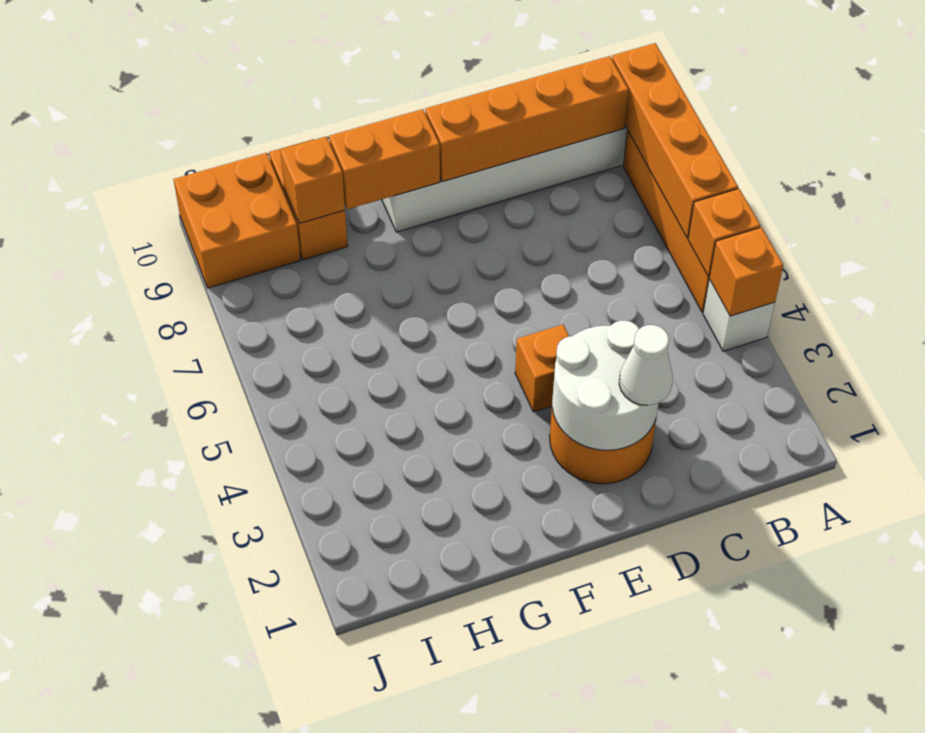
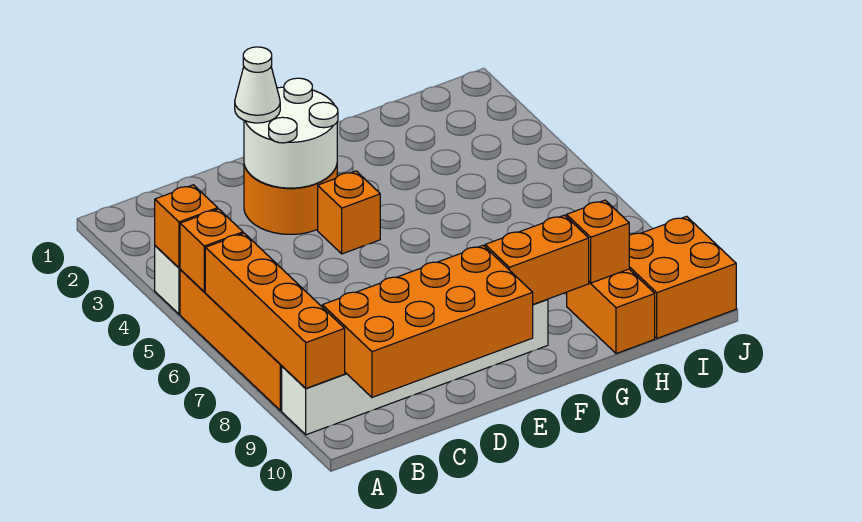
orange 1x4 brick [425,56,628,182] -> orange 2x4 brick [322,245,533,397]

